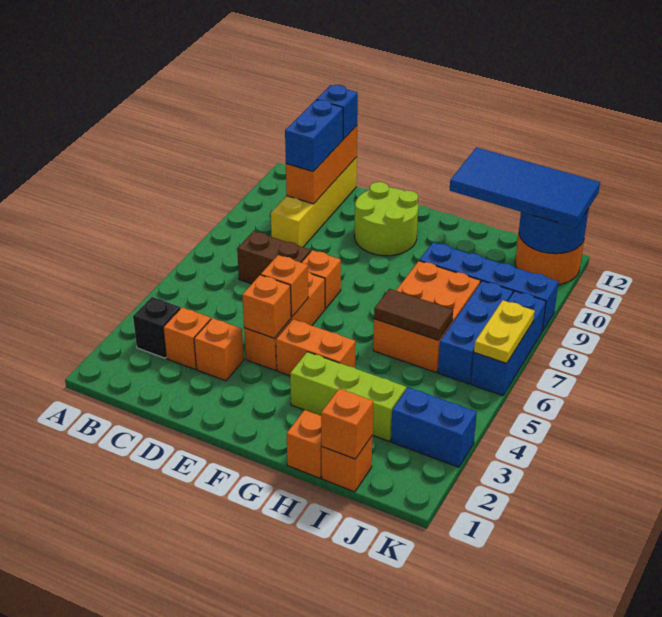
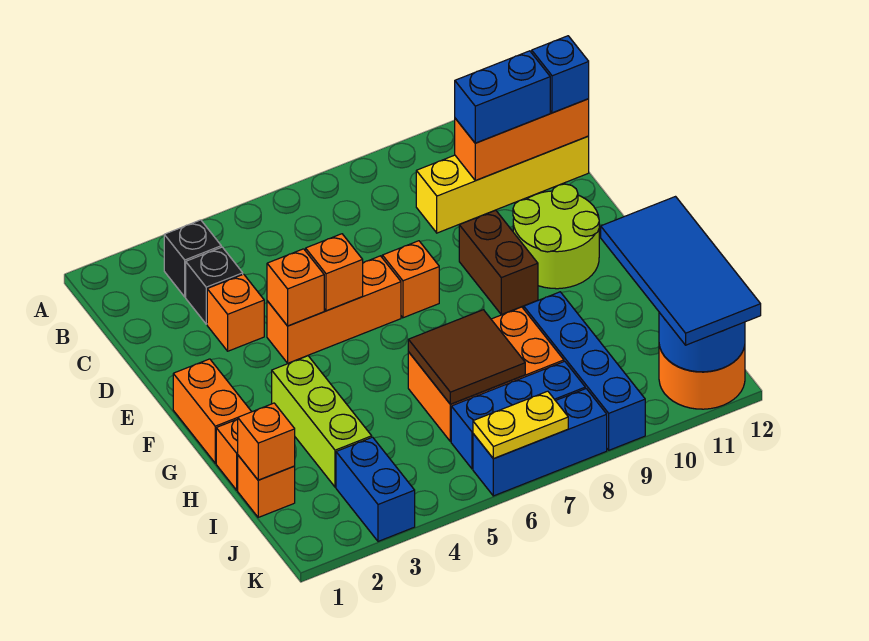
orange 1x1 brick [163,308,211,369] -> black 1x1 brick [186,247,243,324]
brown 1x2 brick [237,231,311,284] -> brown 1x2 brick moved to [459,210,538,315]
orange 1x2 brick [276,319,355,376] -> orange 1x2 brick moved to [173,359,252,463]
brown 1x2 tile [374,289,453,340] -> brown 2x2 tile [408,310,525,404]

